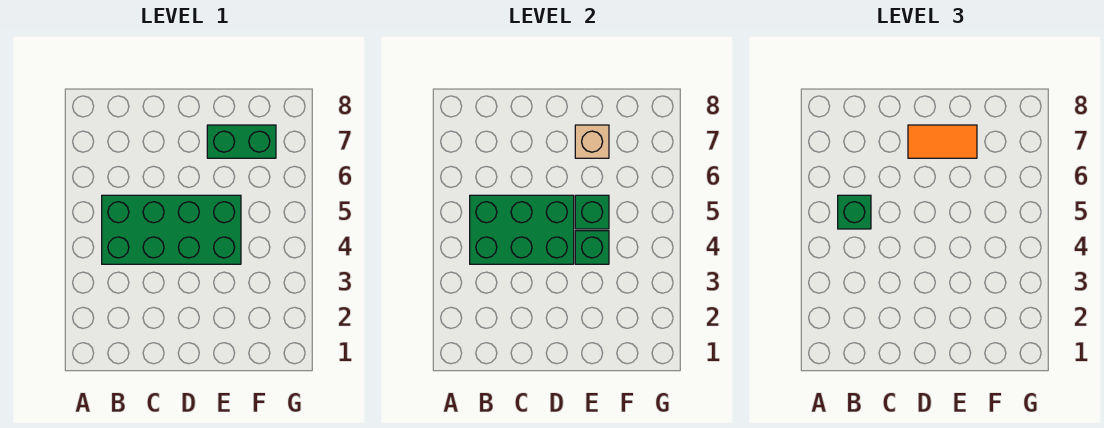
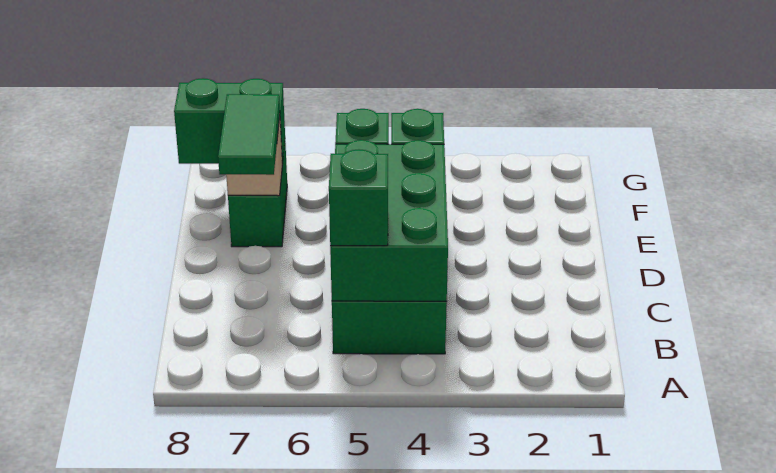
orange 1x2 tile [908,125,977,158] -> green 1x2 tile [218,94,280,175]
none -> green 1x2 brick [174,78,285,164]

